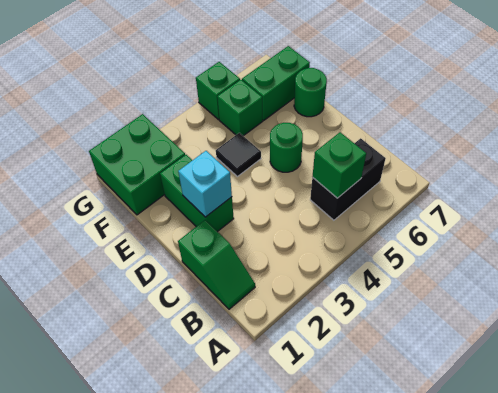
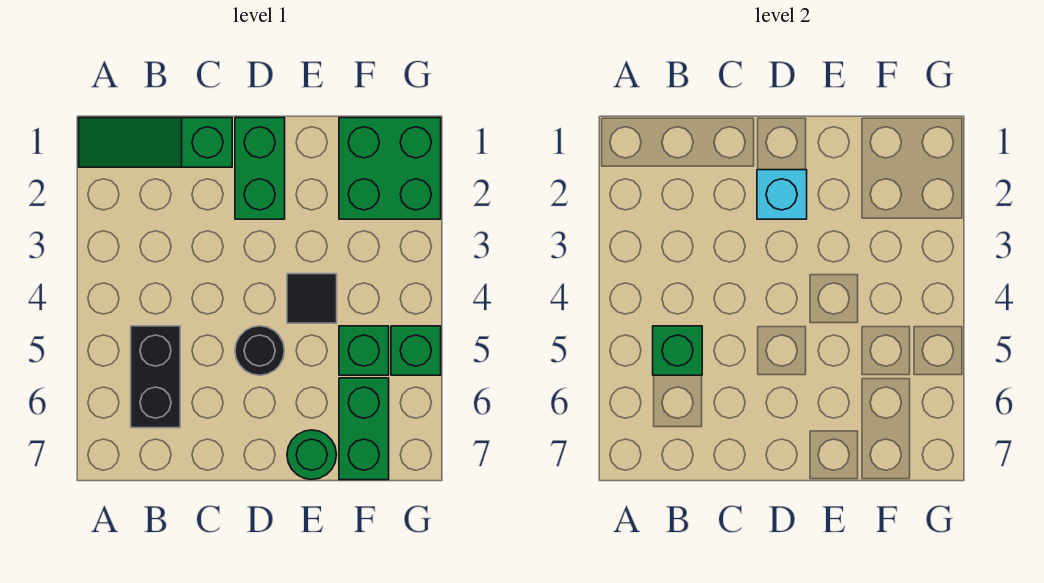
green 1x2 slope [178,220,255,309] -> green 1x3 slope [79,118,232,167]
green 1x2 brick [160,155,234,232] -> green 1x2 brick turned to [235,118,285,219]
green 1x1 round brick [270,123,303,172] -> black 1x1 round brick [235,326,284,375]

